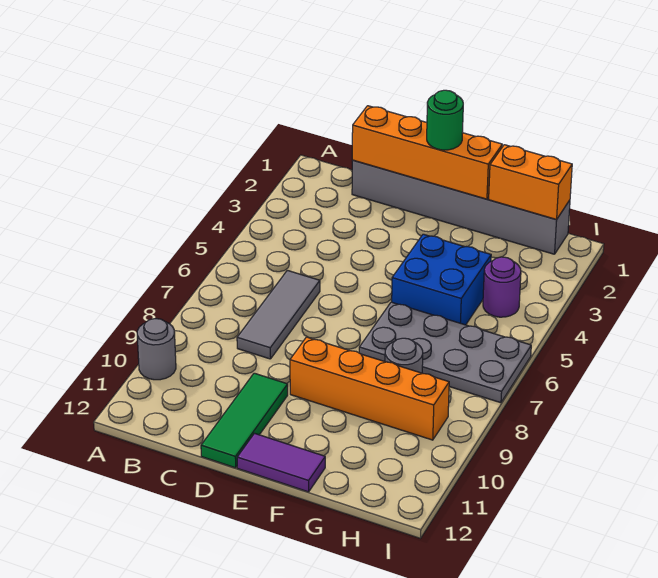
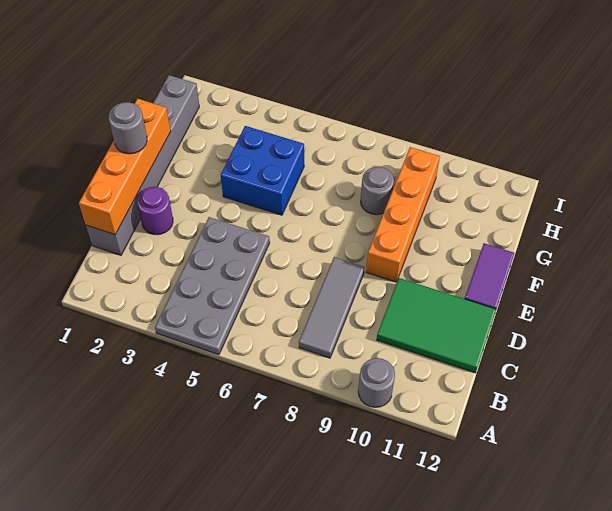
grey 1x3 tile [237,270,320,359] -> grey 1x3 tile turned to [299,257,364,358]
green 1x3 tile [201,373,288,468] -> green 2x3 tile [377,278,496,373]
green 1x1 round brick [427,90,463,150] -> grey 1x1 round brick [109,102,147,154]
grey 2x4 plate [359,302,531,403] -> grey 2x4 plate moved to [155,217,270,355]
orange 1x2 brick [489,145,572,220] -> none
purple 1x1 round brick [483,257,521,317] -> purple 1x1 round brick moved to [137,187,173,235]

